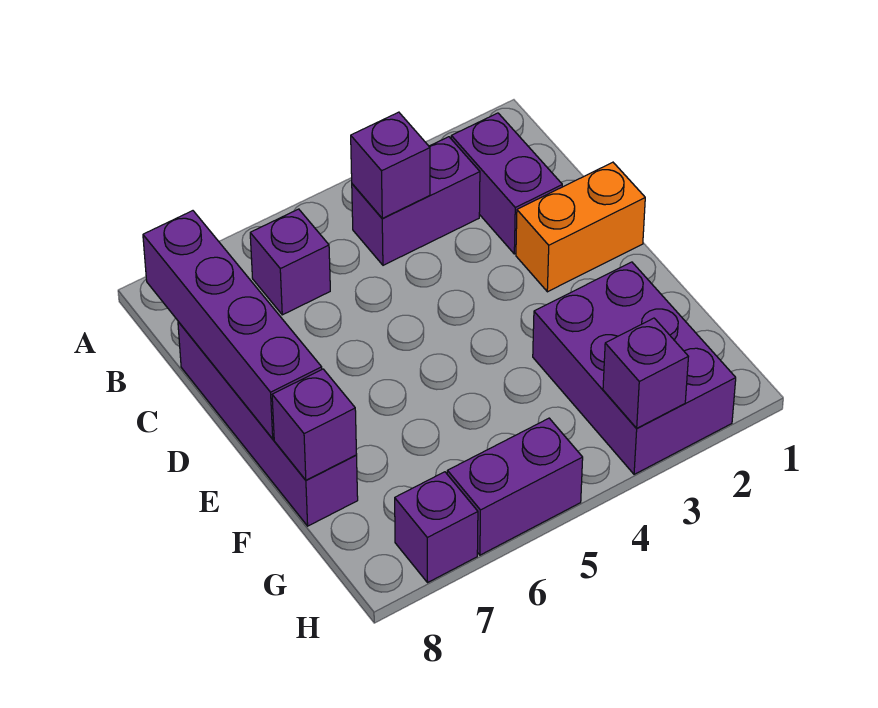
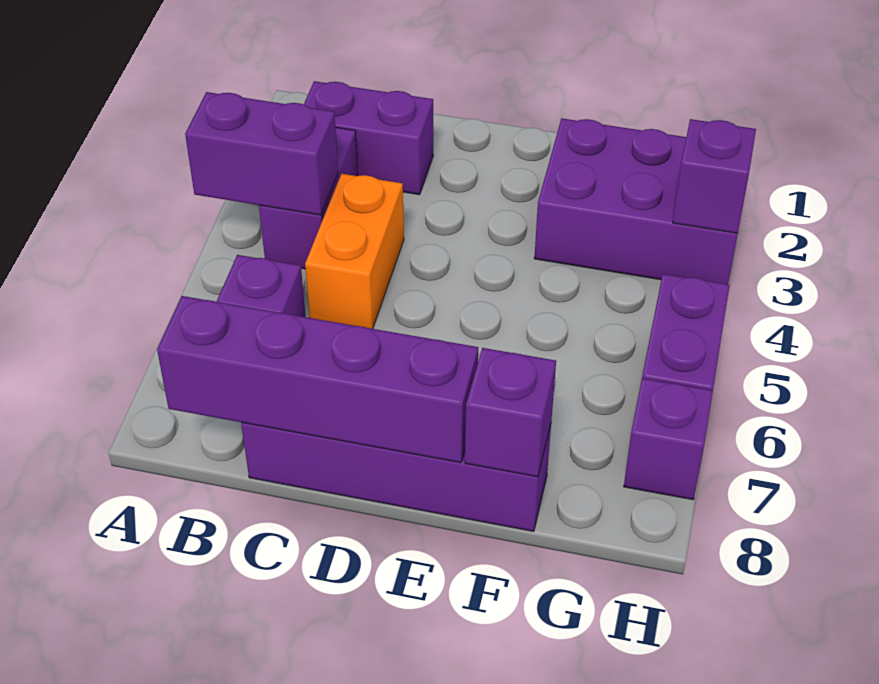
purple 1x1 brick [351,112,430,218] -> purple 1x2 brick [185,92,338,215]
orange 1x2 brick [516,162,645,292] -> orange 1x2 brick moved to [305,174,404,329]

